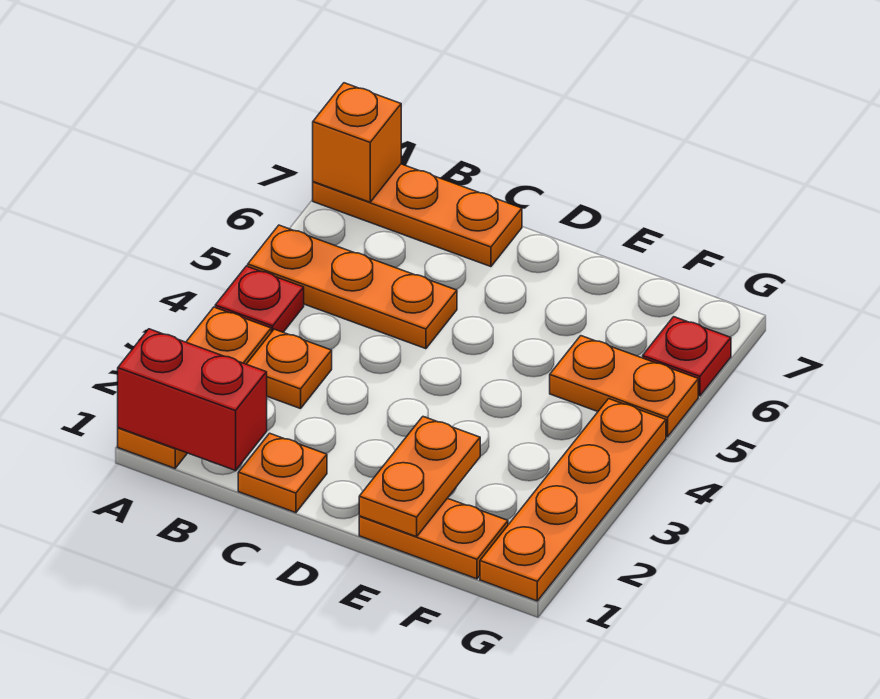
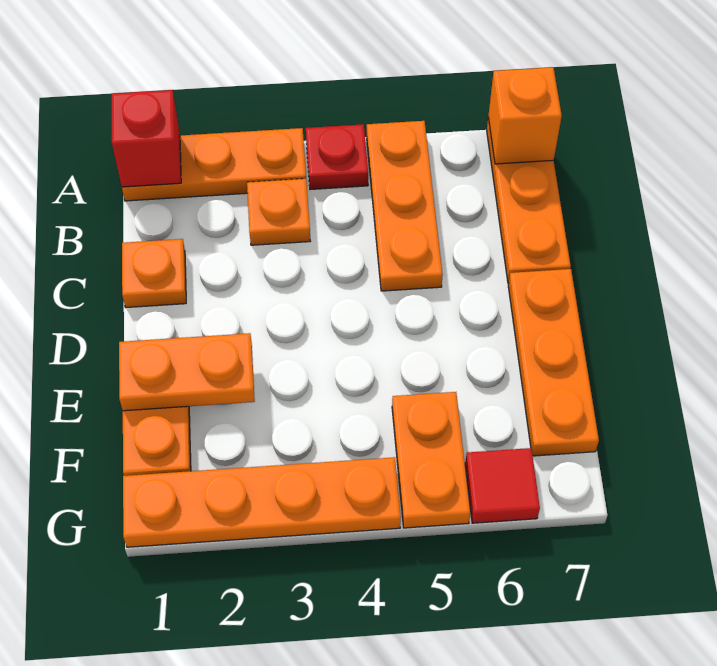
red 1x2 brick [118,329,267,470] -> red 1x1 brick [112,90,181,187]
none -> orange 1x3 plate [508,269,599,456]
red 1x1 plate [643,317,731,396] -> red 1x1 tile [465,448,540,523]

